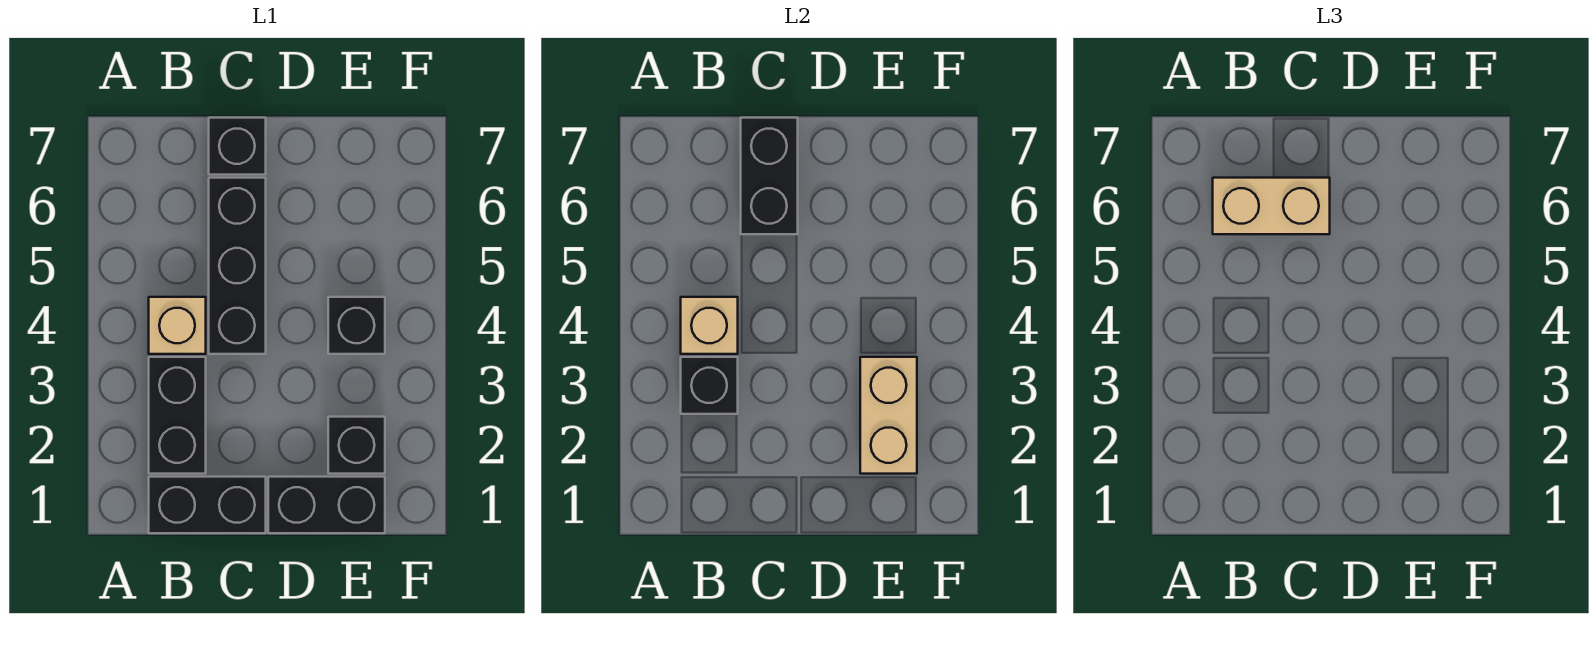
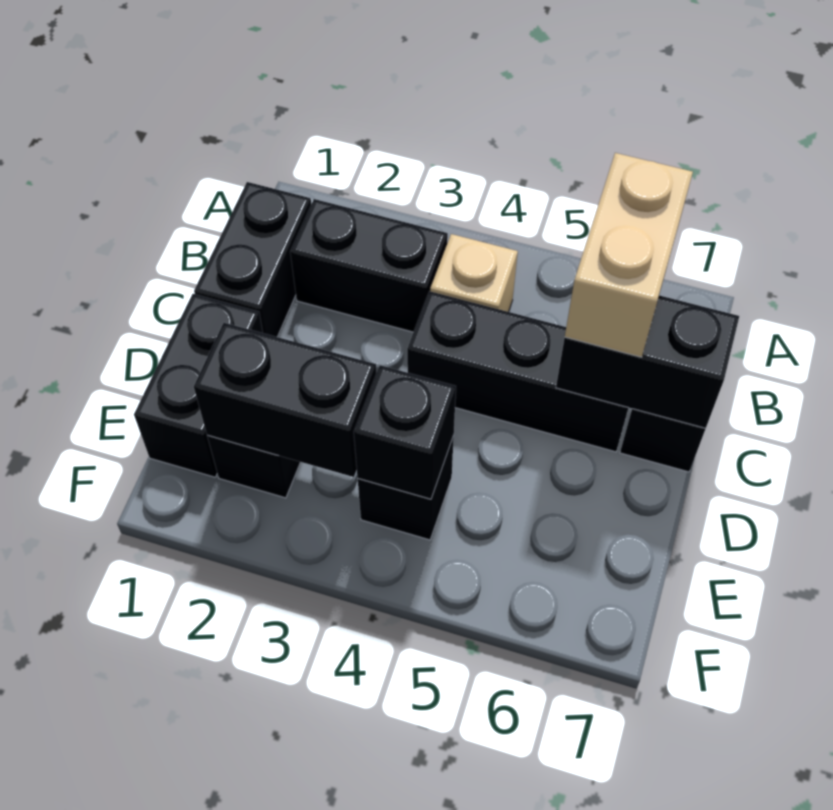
black 1x1 brick [681,357,738,414] -> black 1x1 brick moved to [354,365,456,499]
tan 1x1 brick [681,297,738,354] -> none
tan 1x2 brick [860,357,917,474] -> black 1x2 brick [194,323,376,477]

